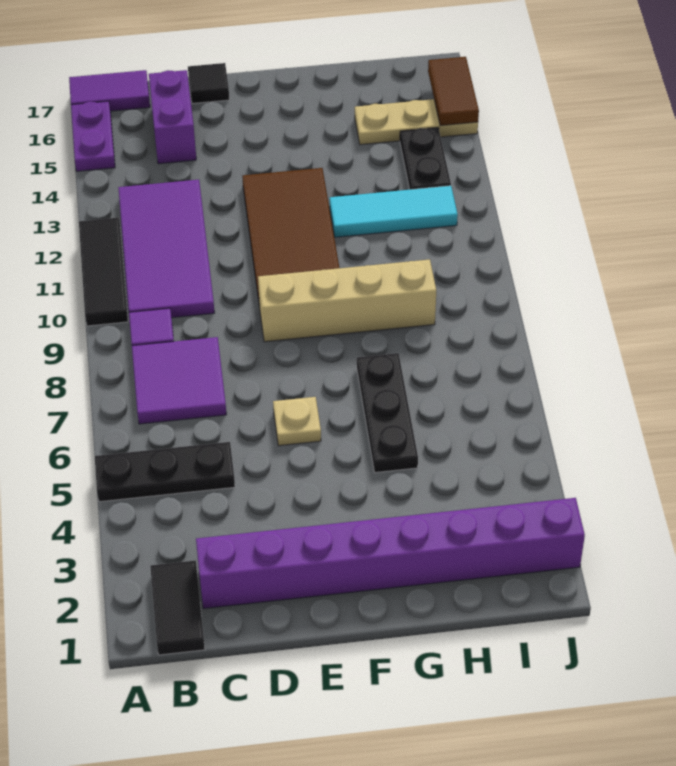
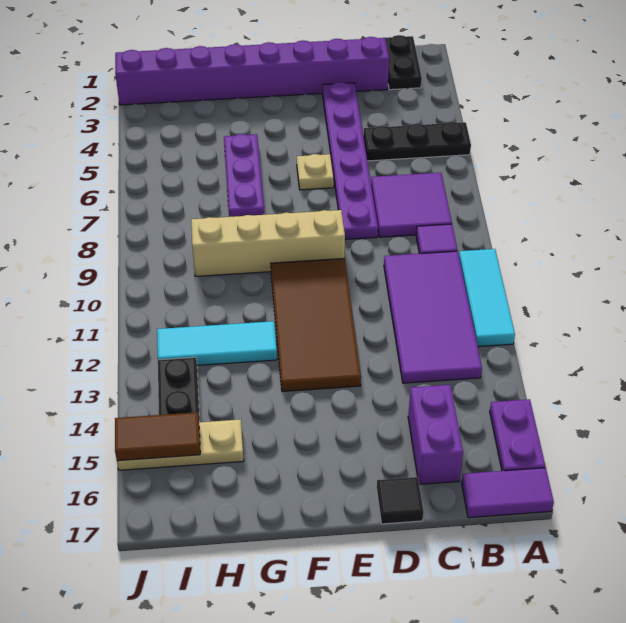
black 1x3 tile [79,218,128,326] -> cyan 1x3 tile [459,249,515,347]
black 1x2 tile [150,560,205,655] -> black 1x2 plate [386,35,422,90]
none -> purple 1x6 plate [322,82,378,239]
black 1x3 plate [357,353,418,473] -> purple 1x3 plate [224,134,264,217]
brown 1x2 tile [428,57,479,126] -> brown 1x2 tile turned to [115,412,200,461]

